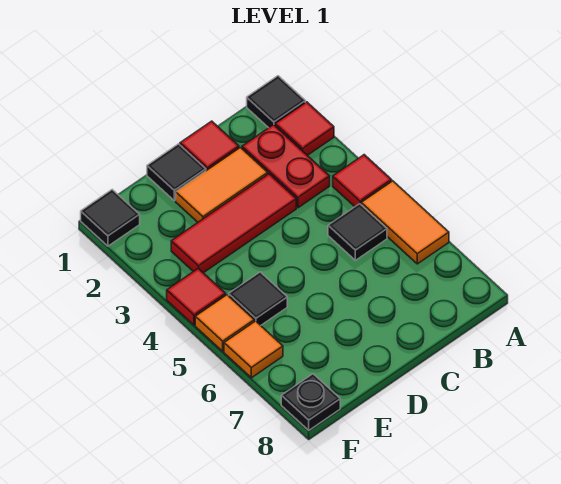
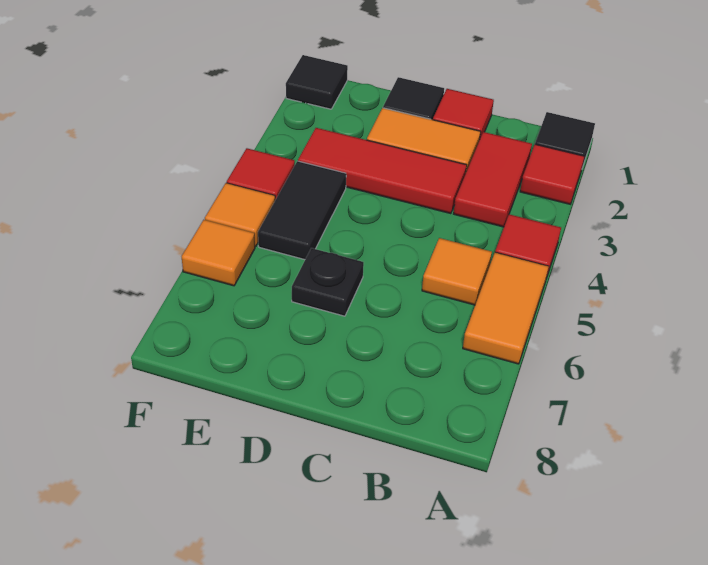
red 1x2 plate [242,125,330,208] -> red 1x2 tile [454,132,532,227]
black 1x1 tile [328,204,387,260] -> orange 1x1 tile [422,238,492,305]
black 1x1 tile [229,272,287,325] -> black 1x2 tile [258,161,346,260]
black 1x1 plate [281,374,340,430] -> black 1x1 plate moved to [292,248,364,316]

